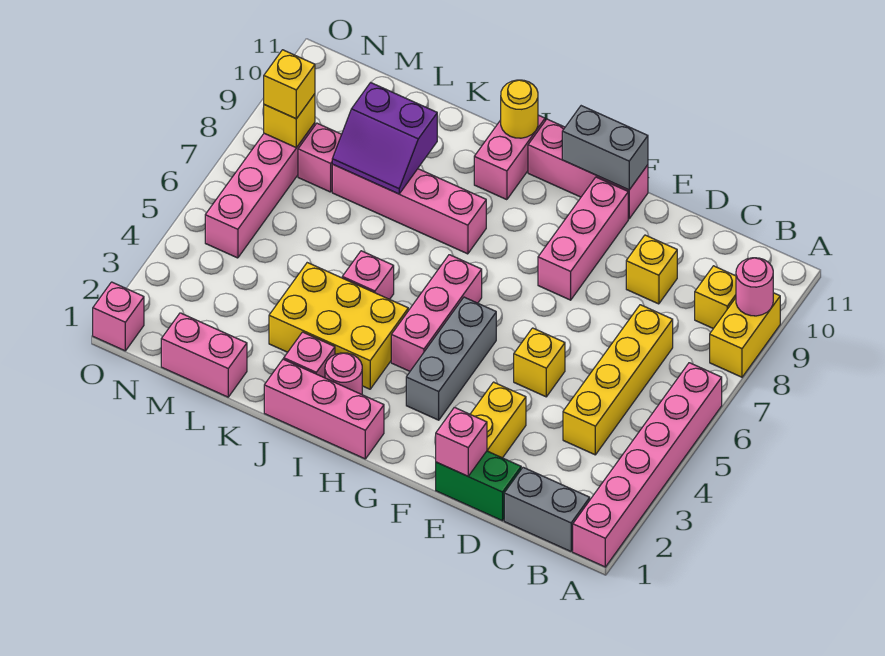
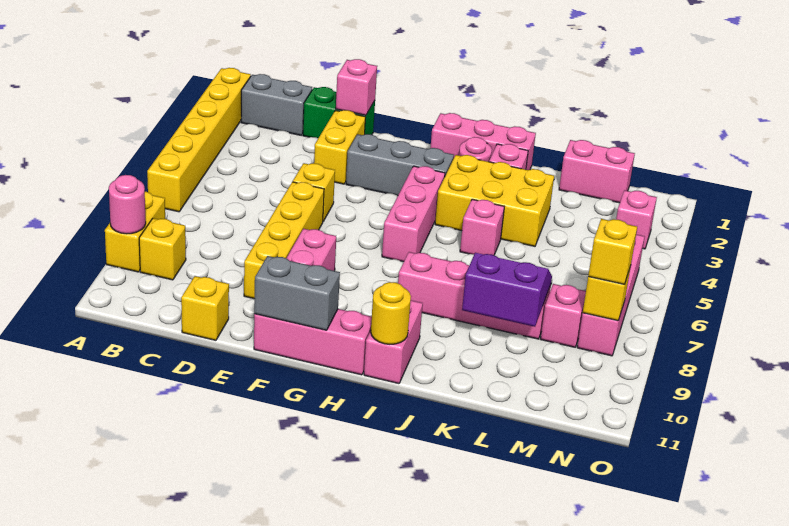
pink 1x6 brick [573,363,722,567] -> yellow 1x6 brick [147,68,251,212]
yellow 1x4 brick [563,305,673,455] -> yellow 1x4 brick moved to [244,182,324,299]
yellow 1x1 brick [626,235,677,304] -> yellow 1x1 brick moved to [181,276,229,340]
grey 1x3 brick [406,297,496,420] -> grey 1x3 brick turned to [346,134,454,196]
pink 1x1 brick [93,282,144,351] -> pink 1x1 brick moved to [616,190,657,249]

